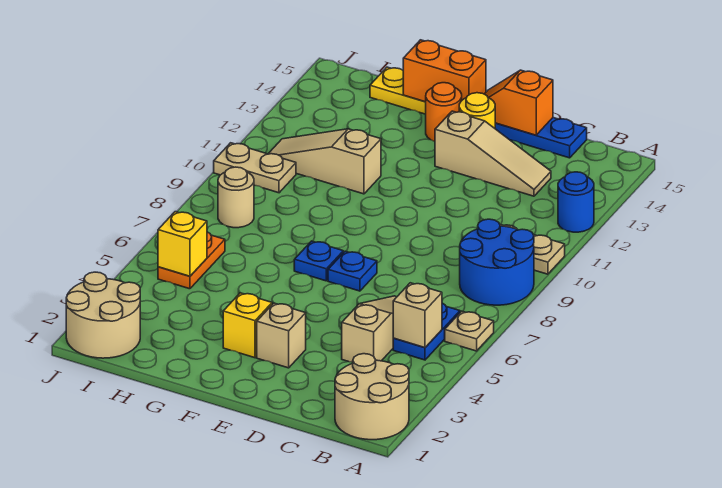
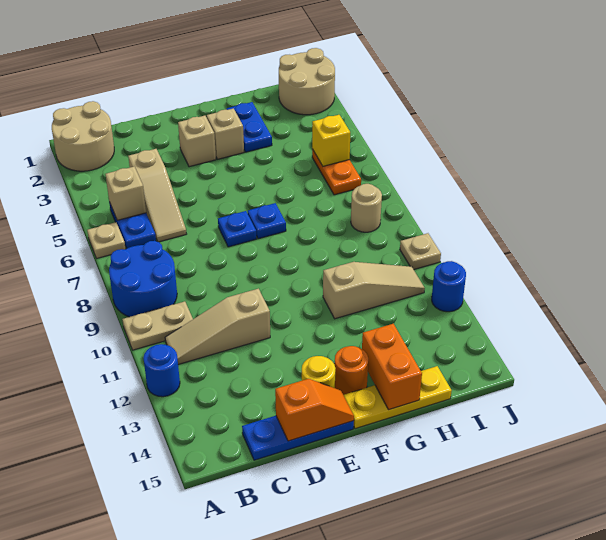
tan 1x3 slope [435,111,551,196] -> tan 1x3 slope moved to [165,289,270,364]
yellow 1x1 brick [223,293,272,358] -> tan 1x1 brick [207,108,244,159]
orange 1x2 brick [403,40,486,102] -> orange 1x2 brick turned to [362,324,422,410]
none -> blue 1x2 plate [226,102,272,152]
tan 1x2 plate [214,143,296,193] -> tan 1x1 plate [400,233,441,269]
none -> blue 1x1 round brick [432,261,466,312]

